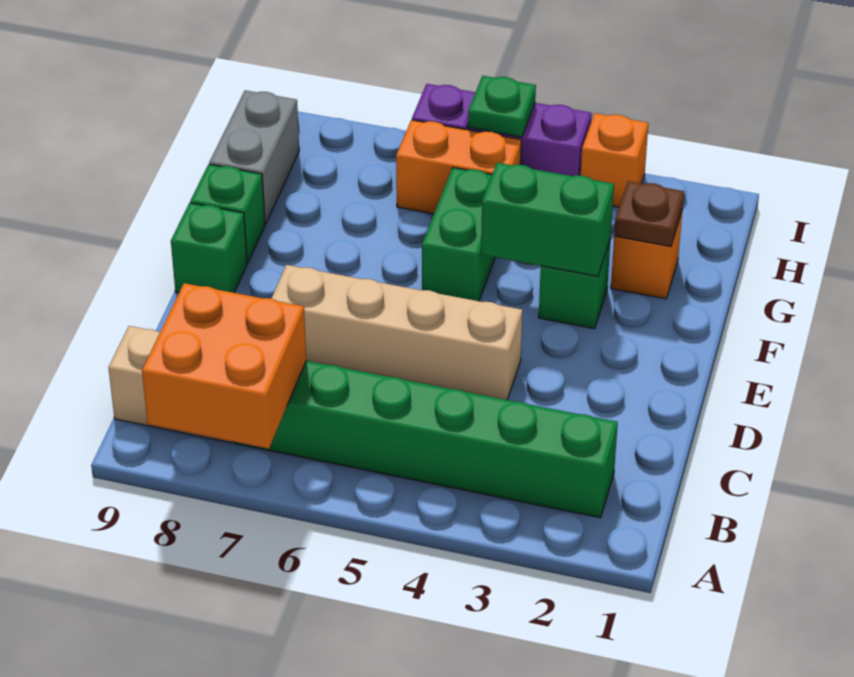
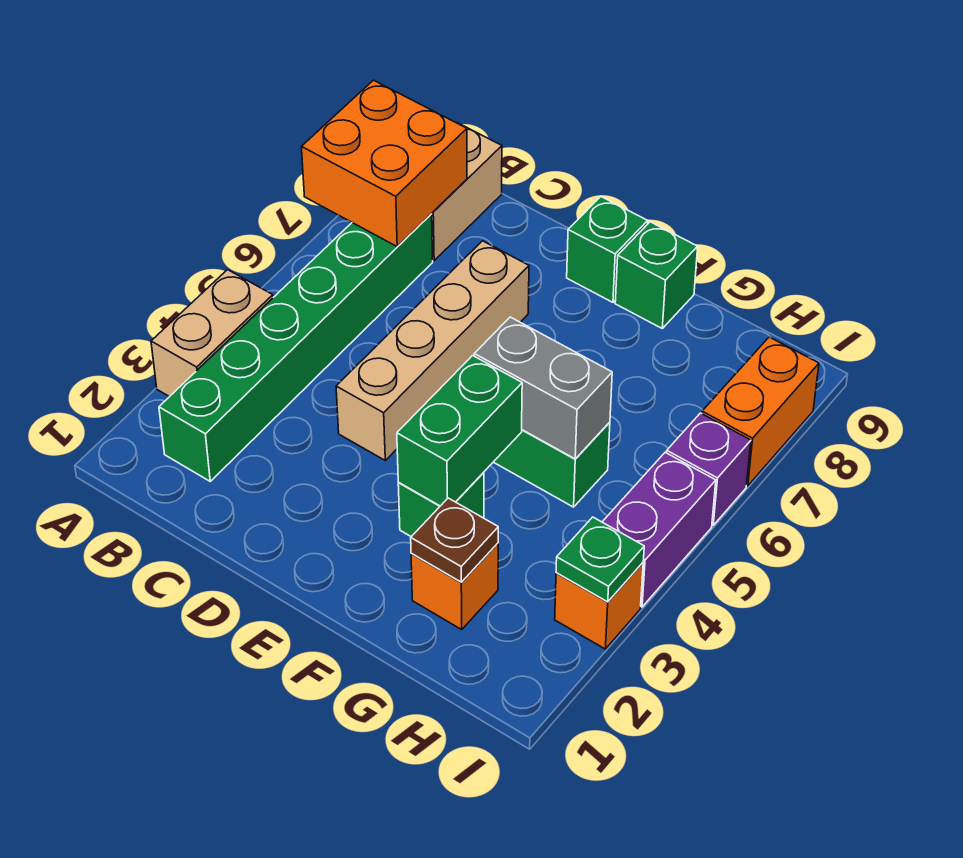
none -> tan 1x2 brick [151,270,273,397]
grey 1x2 brick [209,90,299,224] -> grey 1x2 brick moved to [474,317,612,459]
orange 1x2 brick [396,120,521,214] -> orange 1x2 brick moved to [702,337,819,486]
green 1x1 plate [468,76,536,137] -> green 1x1 plate moved to [556,517,644,602]

